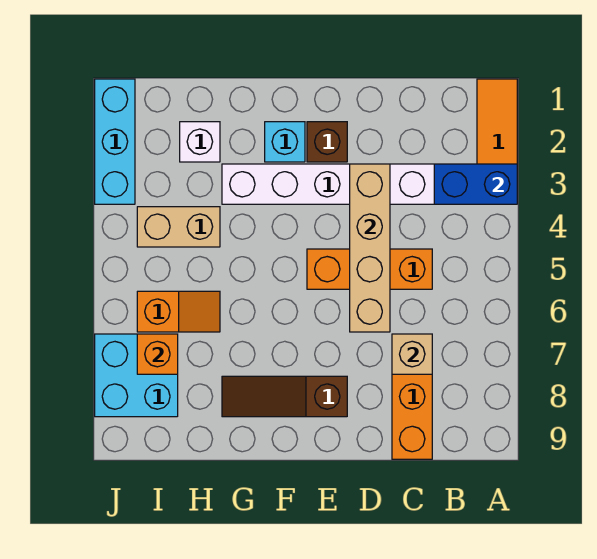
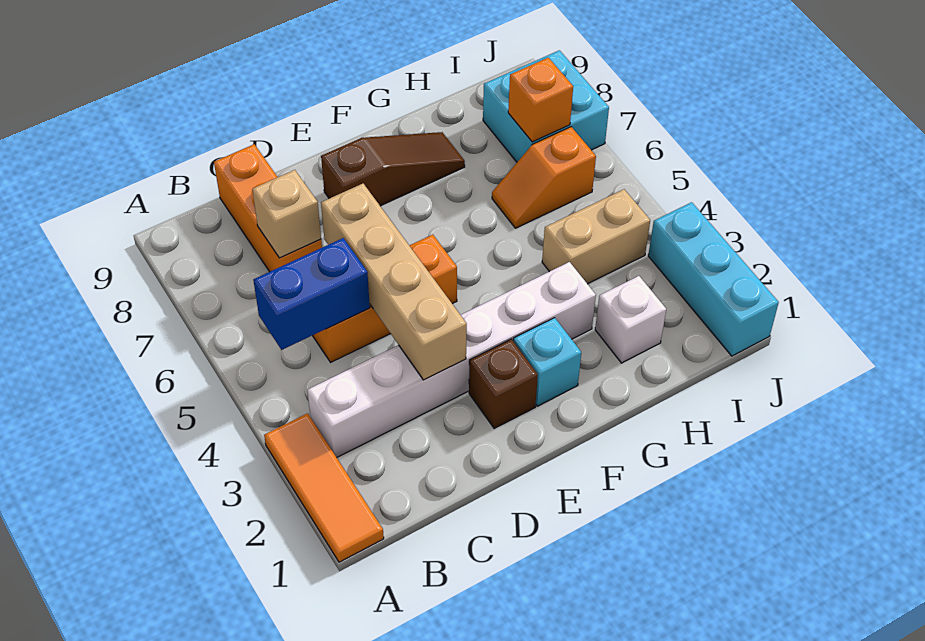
blue 1x2 brick [434,164,517,204] -> blue 1x2 brick moved to [253,238,370,350]

